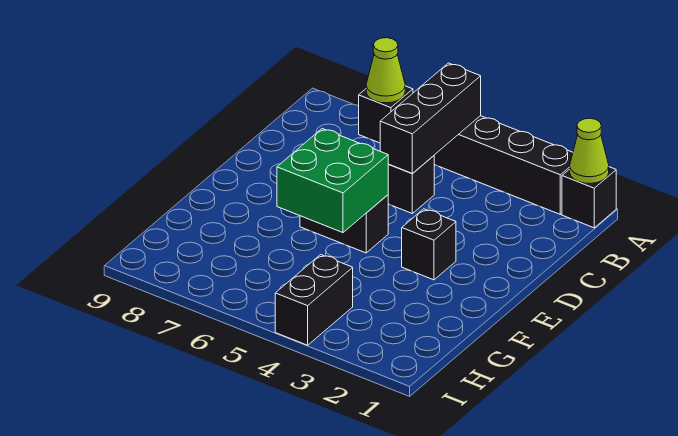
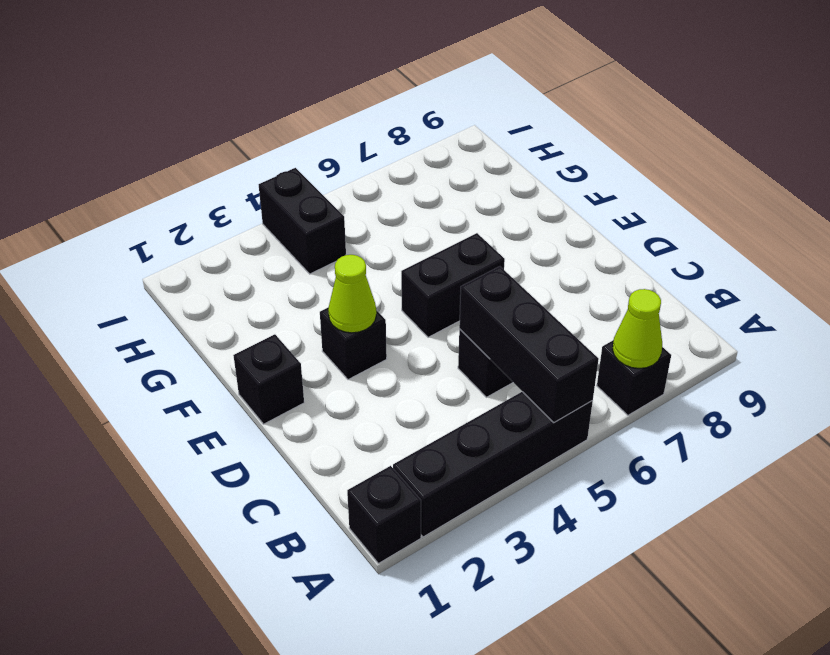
lime 1x1 cone [570,118,609,184] -> lime 1x1 cone moved to [328,255,376,333]
none -> black 1x1 brick [233,334,304,424]
green 2x2 brick [277,129,388,233] -> none

